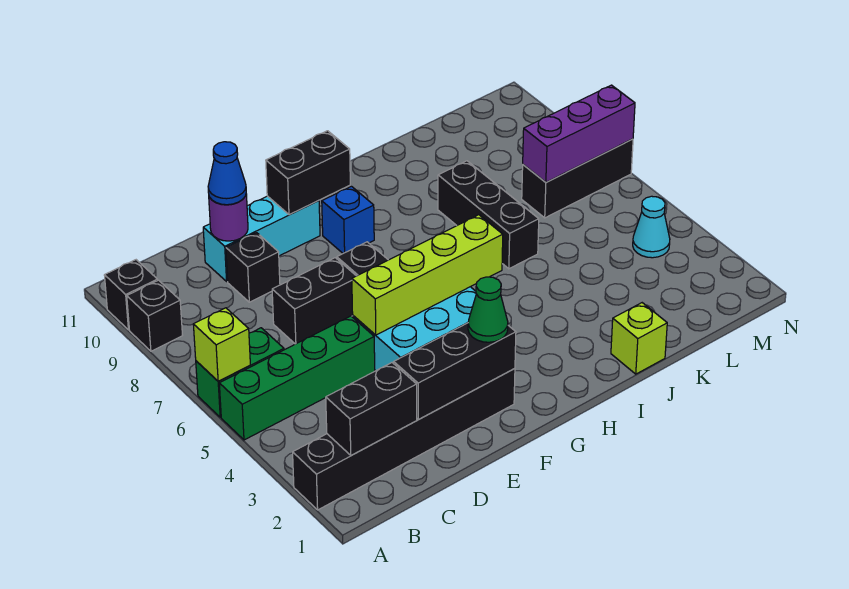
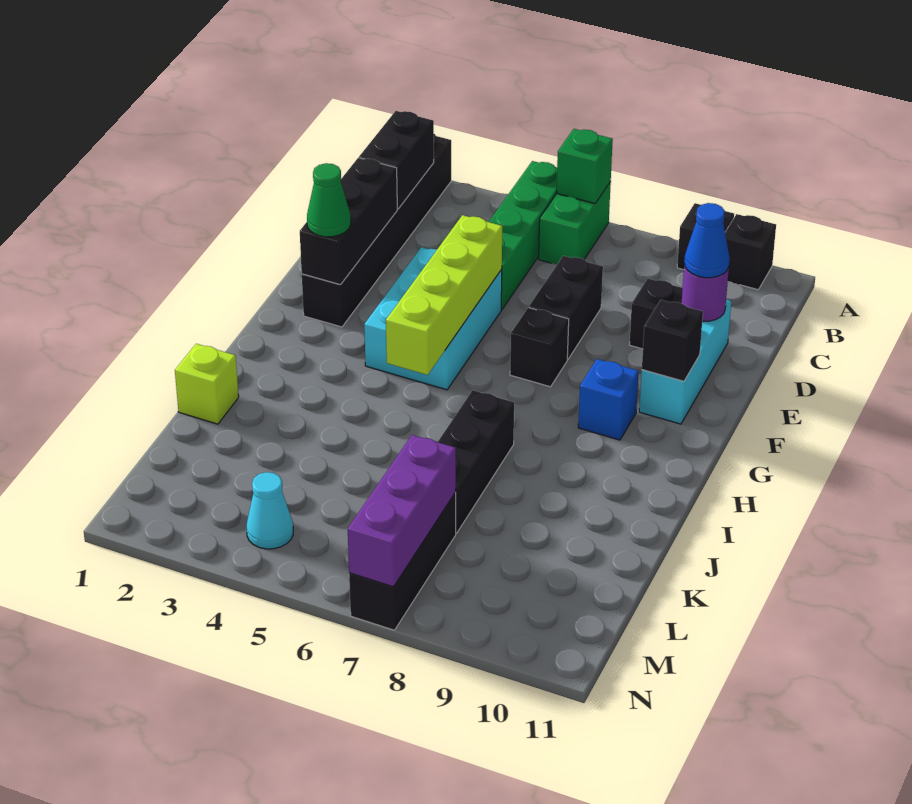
lime 1x1 brick [193,308,250,381] -> green 1x1 brick [557,129,613,204]
black 1x2 brick [266,131,350,215] -> black 1x1 brick [642,300,703,381]
black 1x3 brick [438,161,539,269] -> black 1x3 brick turned to [438,390,514,533]

